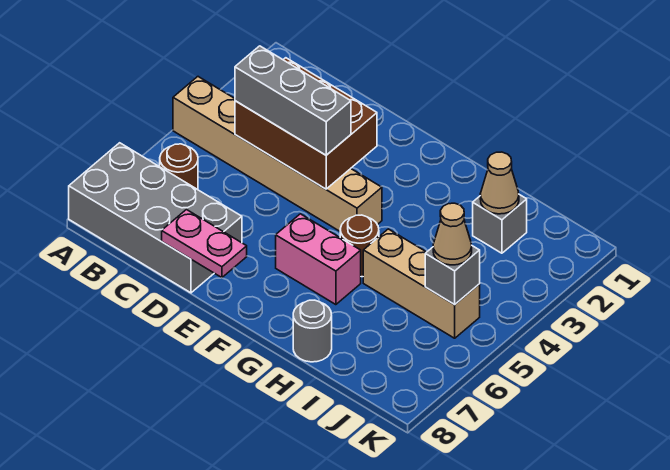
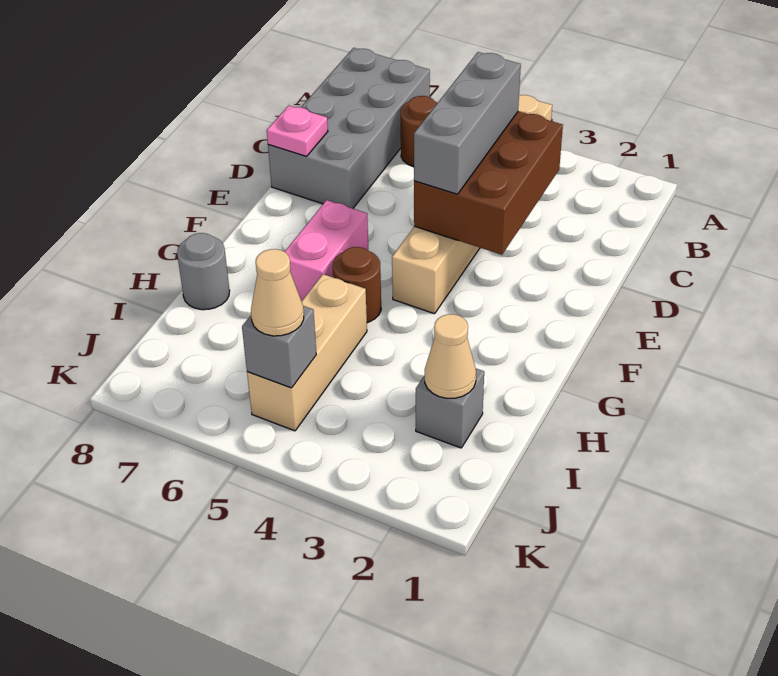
pink 1x2 plate [162,210,247,278] -> pink 1x1 plate [267,106,328,156]

